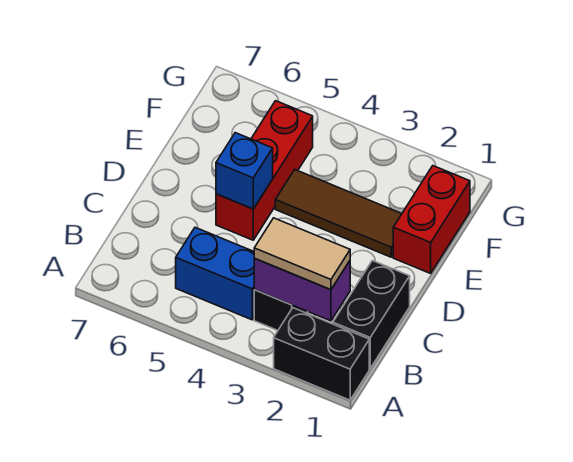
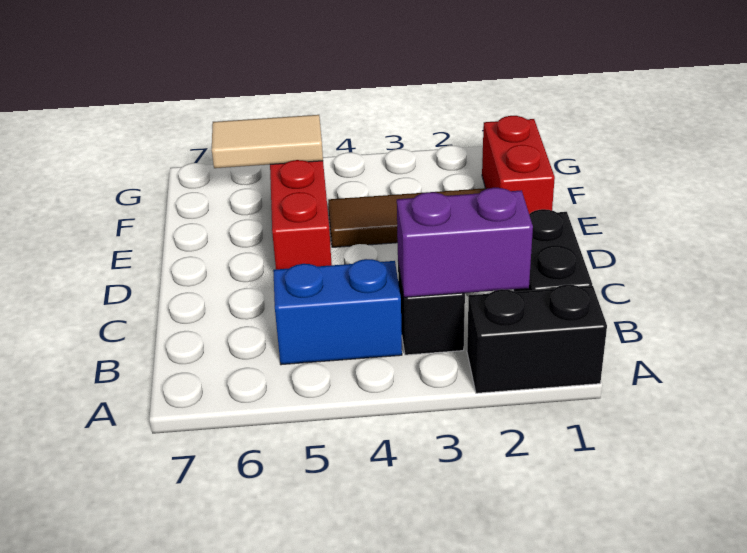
tan 1x2 tile [254,218,350,290] -> tan 1x2 tile moved to [212,115,323,168]
blue 1x1 brick [216,133,273,209] -> none

